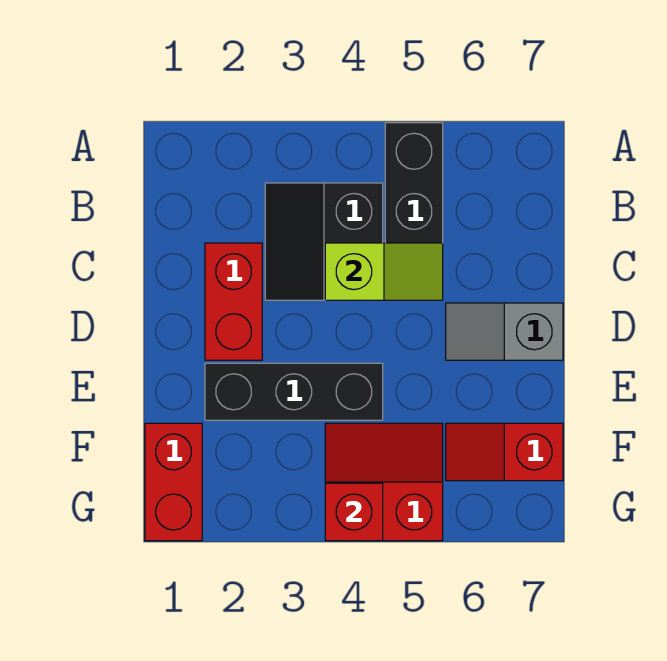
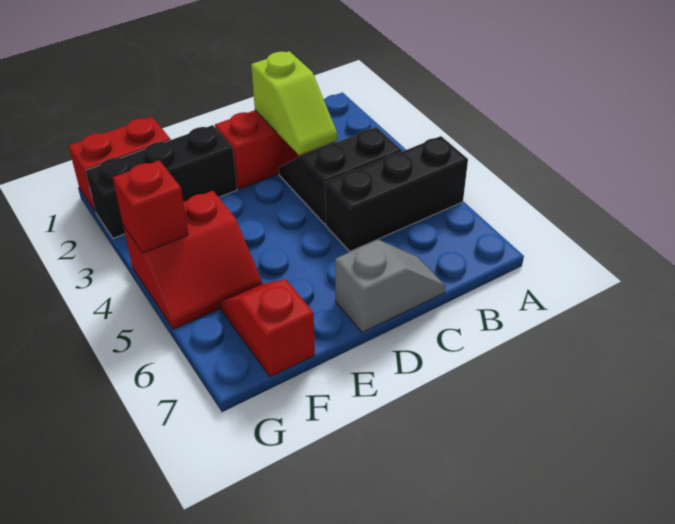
lime 1x2 slope [325,243,443,300] -> lime 1x2 slope moved to [251,51,337,155]
grey 1x2 slope [446,303,563,360] -> grey 1x2 slope turned to [335,240,445,333]
black 1x3 brick [205,363,383,420] -> black 1x3 brick turned to [86,125,237,238]
red 2x2 slope [325,423,443,541] -> red 2x2 slope turned to [123,191,262,329]

